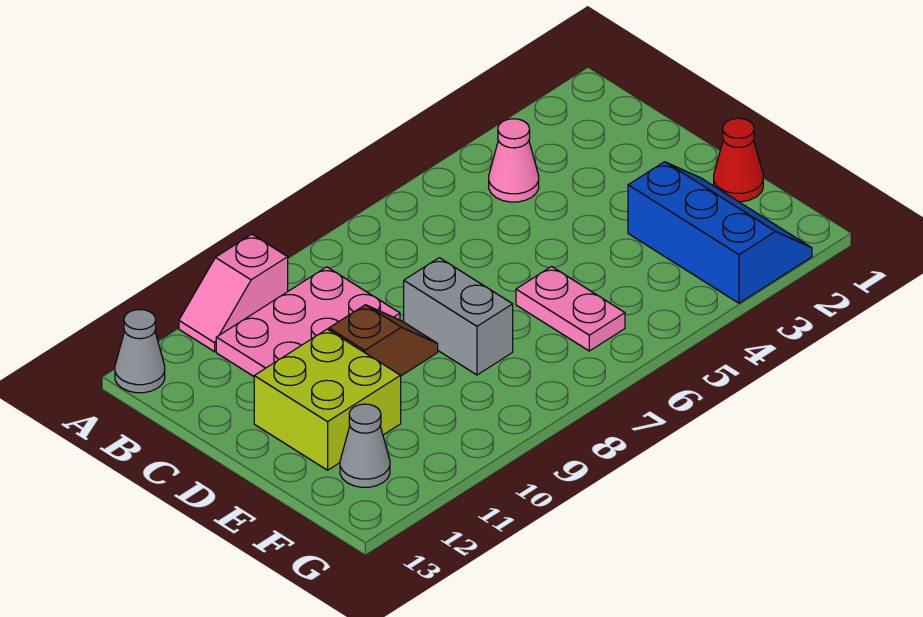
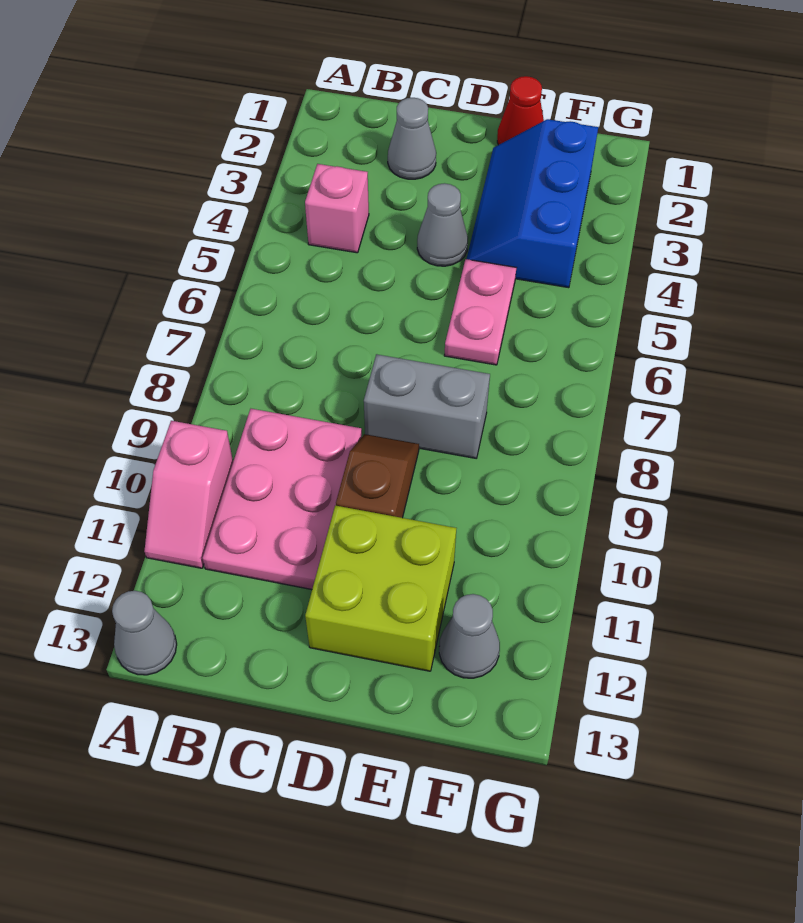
pink 1x1 cone [489,119,539,202] -> pink 1x1 brick [305,164,369,253]
none -> grey 1x1 cone [388,98,436,179]
none -> grey 1x1 cone [417,183,468,266]
blue 2x3 slope [628,162,812,303] -> blue 2x3 slope turned to [467,119,598,288]
pink 1x2 plate [516,267,625,351] -> pink 1x2 plate turned to [444,259,516,365]

